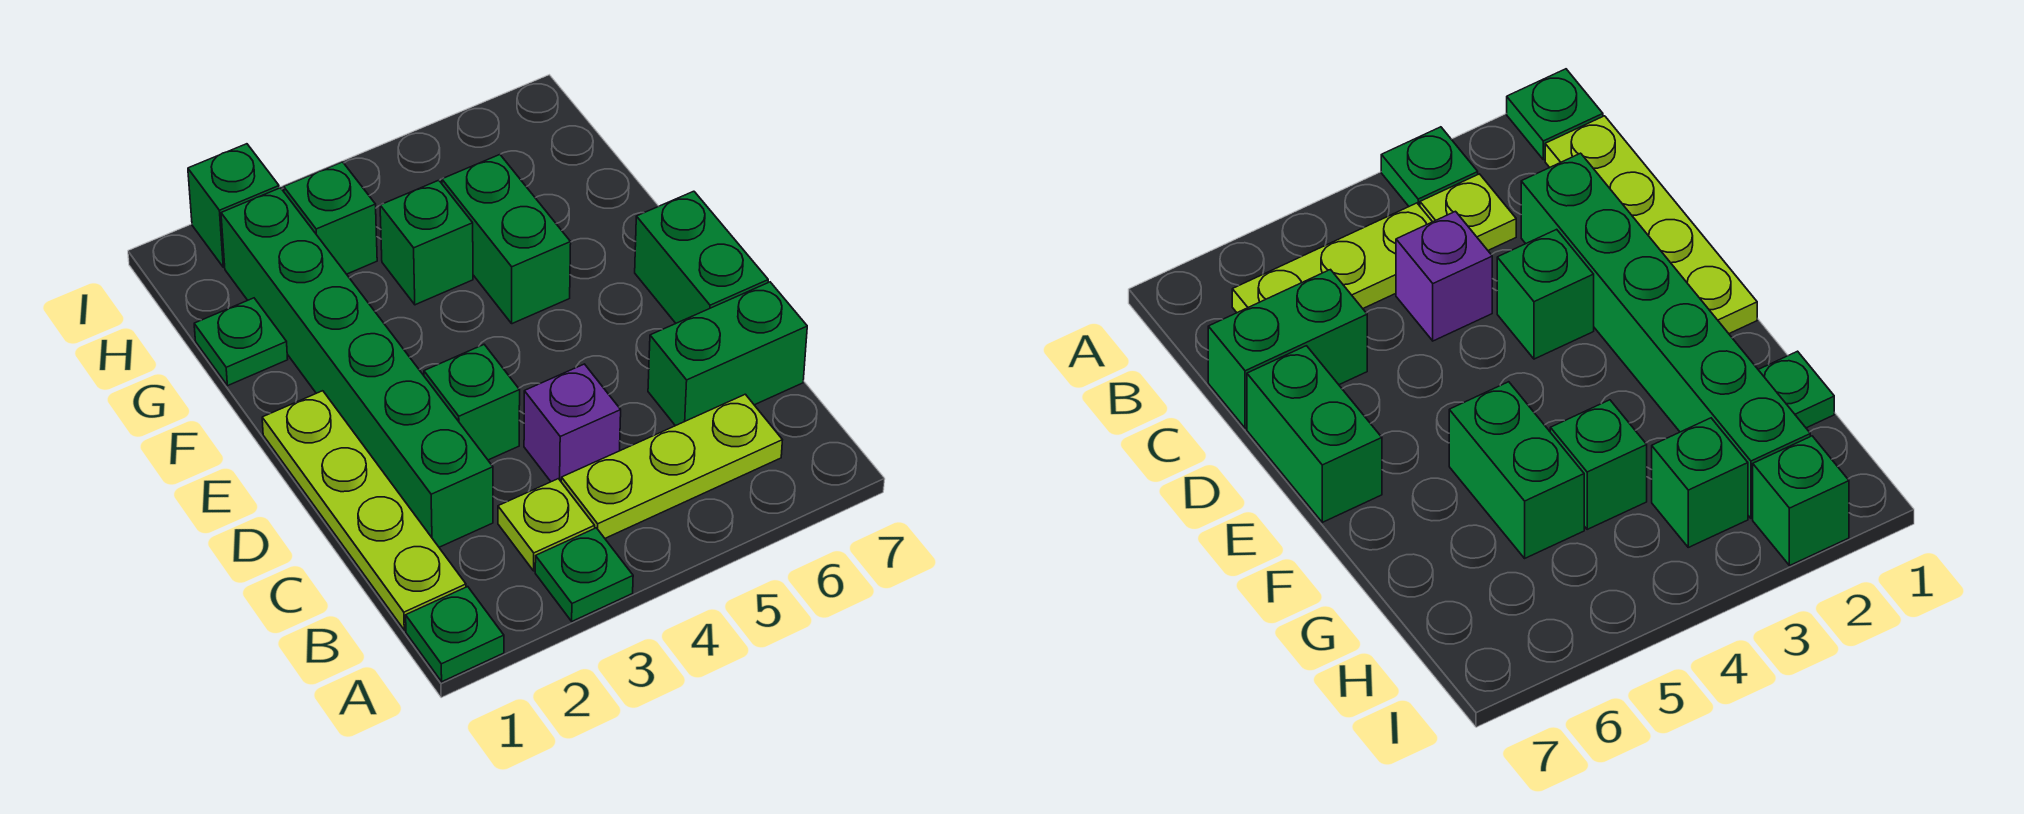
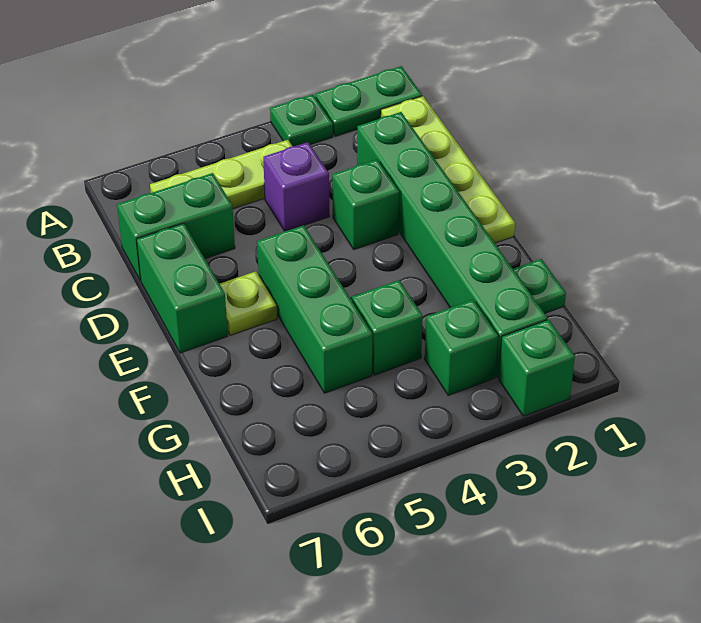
green 1x1 plate [406,587,504,682] -> green 1x2 plate [315,66,422,137]
lime 1x1 plate [498,479,595,571] -> lime 1x1 plate moved to [220,271,277,336]
green 1x2 brick [442,155,571,324] -> green 1x3 brick [257,225,372,393]

